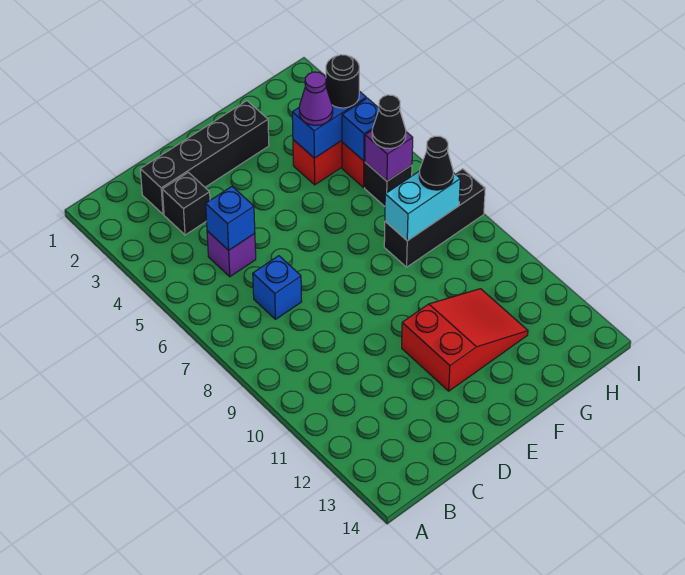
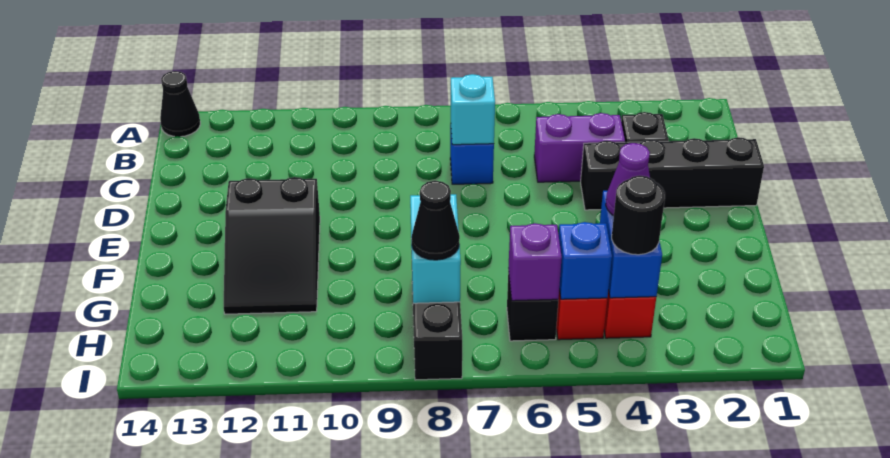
black 1x4 brick [140,101,269,214] -> black 1x4 brick turned to [581,137,764,210]
purple 1x1 brick [207,231,256,277] -> purple 1x2 brick [534,113,625,182]
blue 1x1 brick [206,187,255,250] -> none
none -> cyan 1x1 brick [451,74,495,145]
red 2x3 slope [402,289,528,391] -> black 2x3 slope [224,177,320,314]
black 1x1 cone [372,95,406,149] -> black 1x1 cone moved to [160,71,200,137]

